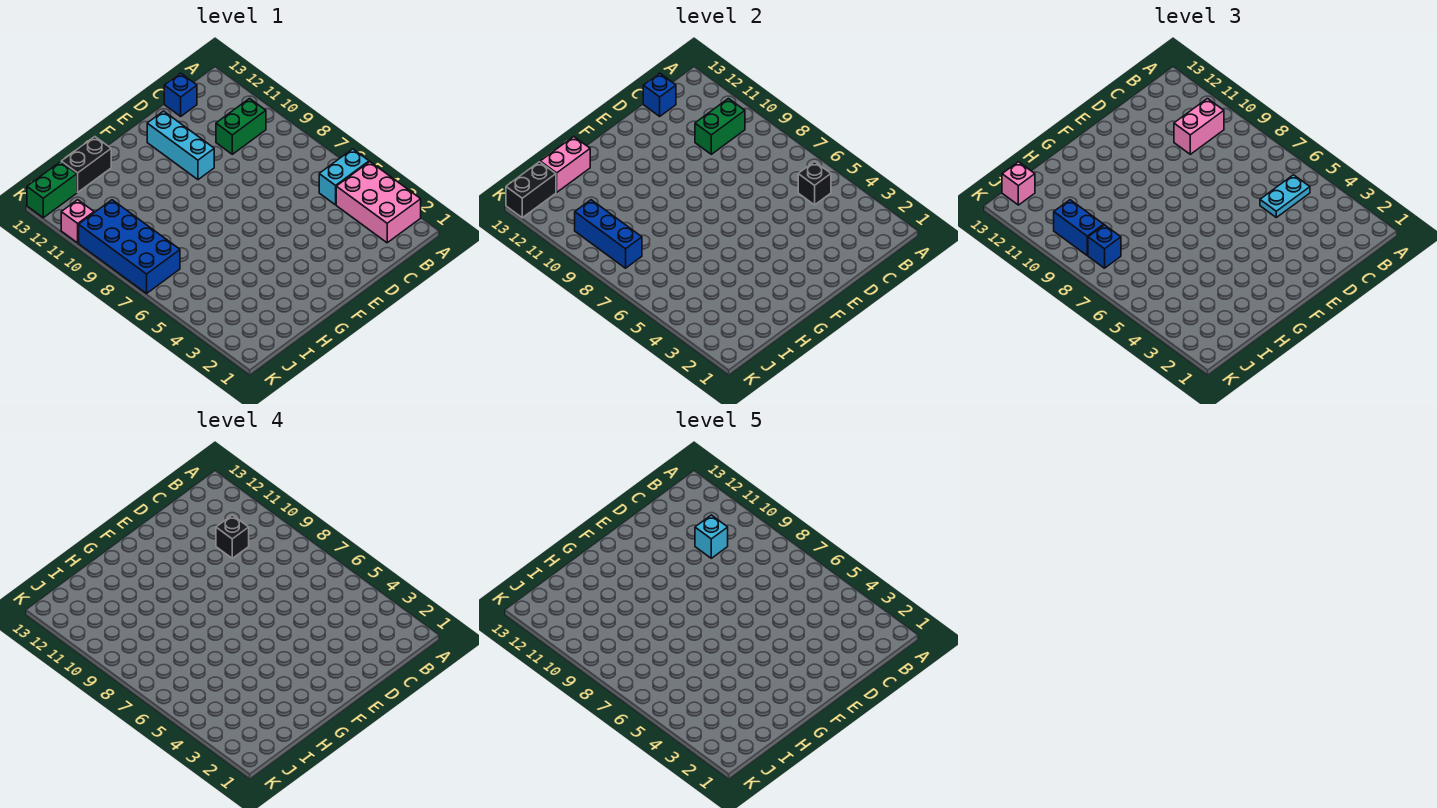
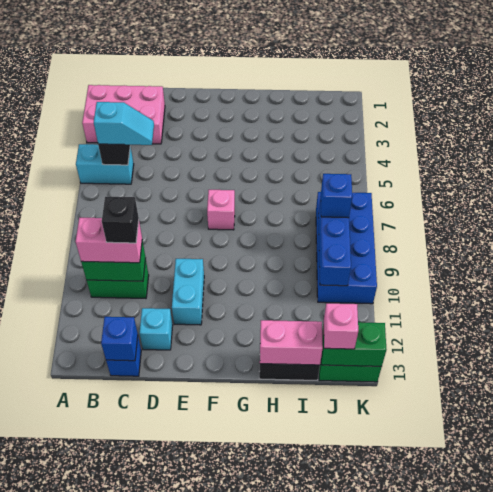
pink 2x3 brick [336,162,421,243] -> pink 2x3 brick turned to [82,85,165,144]
cyan 1x2 plate [1260,175,1310,217] -> cyan 1x2 slope [94,102,154,145]
cyan 1x1 brick [695,515,728,558] -> cyan 1x1 brick moved to [140,308,173,350]
cyan 1x3 brick [147,111,214,180] -> cyan 1x2 brick [172,259,204,325]
blue 1x2 brick [1054,200,1104,255] -> none
black 1x2 brick [506,162,556,218] -> green 1x2 brick [321,322,387,367]
pink 1x1 brick [61,200,94,243] -> pink 1x1 brick moved to [207,190,235,230]

